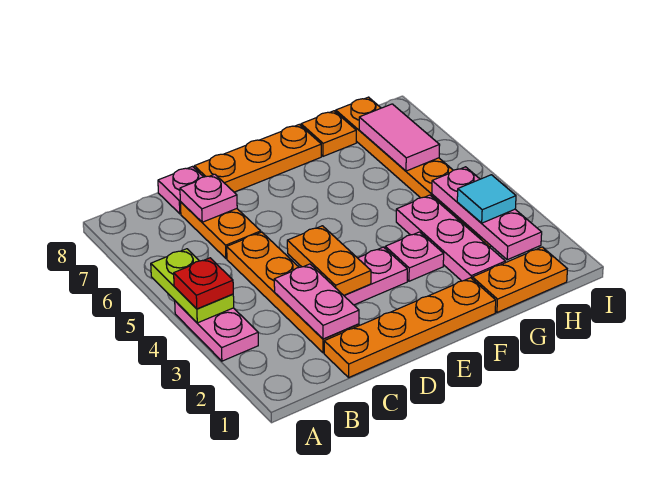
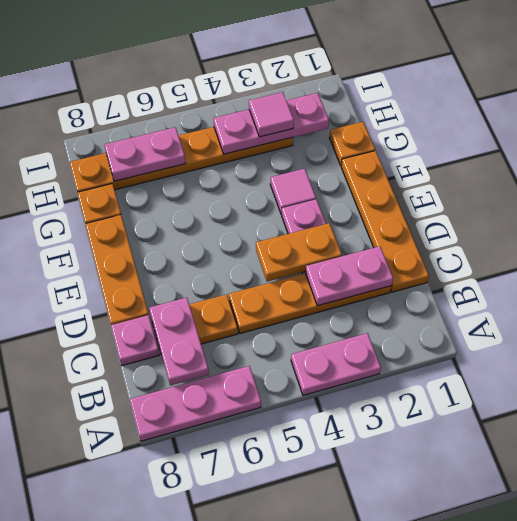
lime 1x2 plate [151,249,234,323] -> none
red 1x1 plate [174,258,233,309] -> none
pink 1x1 plate [180,174,237,222] -> pink 1x2 plate [149,298,209,385]
pink 1x1 plate [385,232,444,281] -> pink 1x1 tile [270,169,316,214]
orange 1x2 plate [472,247,567,312] -> orange 1x1 plate [330,122,375,165]
pink 1x3 plate [396,195,505,281] -> pink 1x3 plate moved to [130,366,261,441]
cyan 1x1 tile [457,175,516,223] -> pink 1x1 tile [249,92,294,137]
pink 1x2 tile [359,104,440,171] -> pink 1x2 plate [104,127,185,181]

